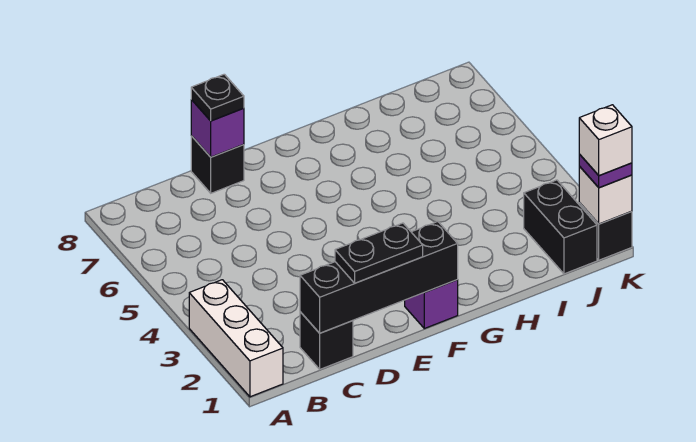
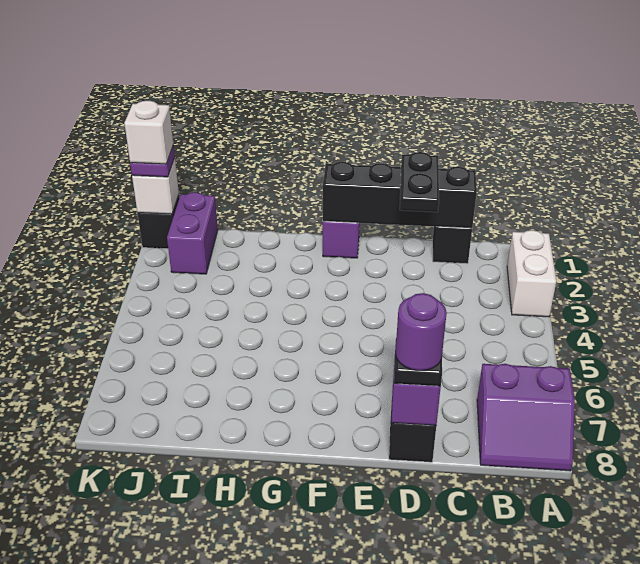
white 1x3 brick [189,280,283,397] -> white 1x2 brick [507,230,556,317]
none -> purple 2x2 slope [477,364,575,471]
black 1x2 plate [335,223,423,283] -> black 1x2 plate turned to [400,152,439,212]
none -> purple 1x1 round brick [396,293,447,371]
black 1x2 brick [524,180,597,274] -> purple 1x2 brick [167,192,218,274]

